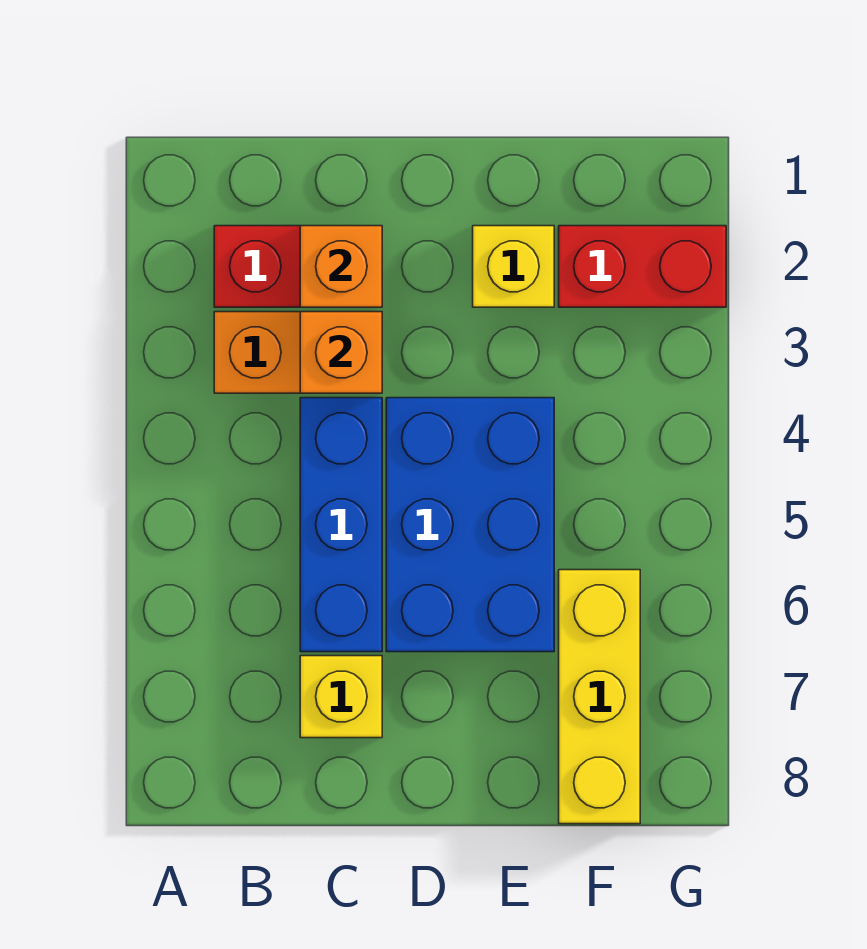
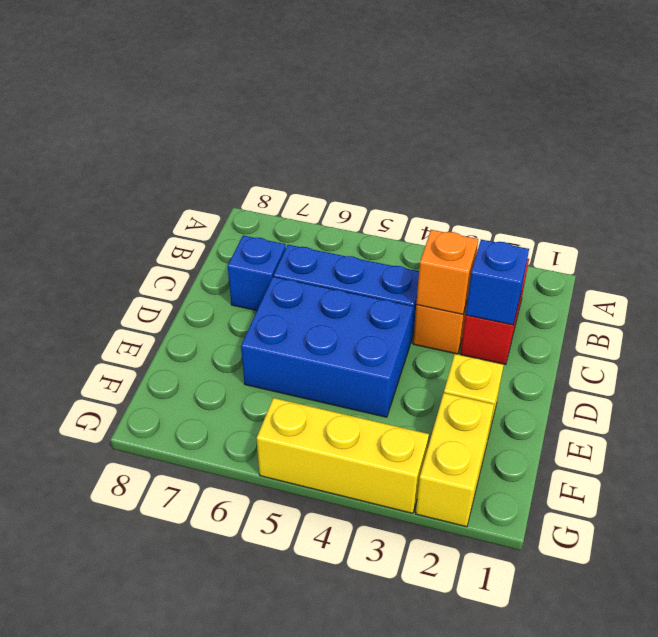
orange 1x1 brick [300,226,382,307] -> blue 1x1 brick [466,240,529,325]
yellow 1x1 brick [300,656,382,738] -> blue 1x1 brick [228,236,286,311]
red 1x2 brick [559,226,726,307] -> yellow 1x2 brick [416,393,494,527]
yellow 1x3 brick [559,570,640,824] -> yellow 1x3 brick moved to [257,398,429,513]

